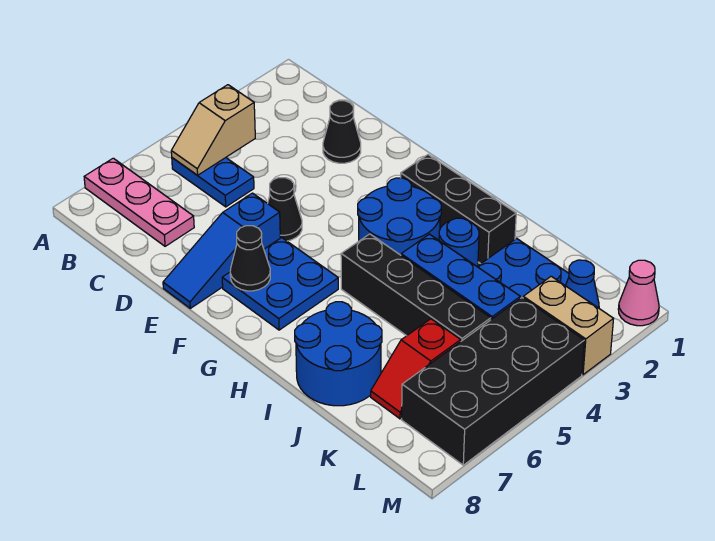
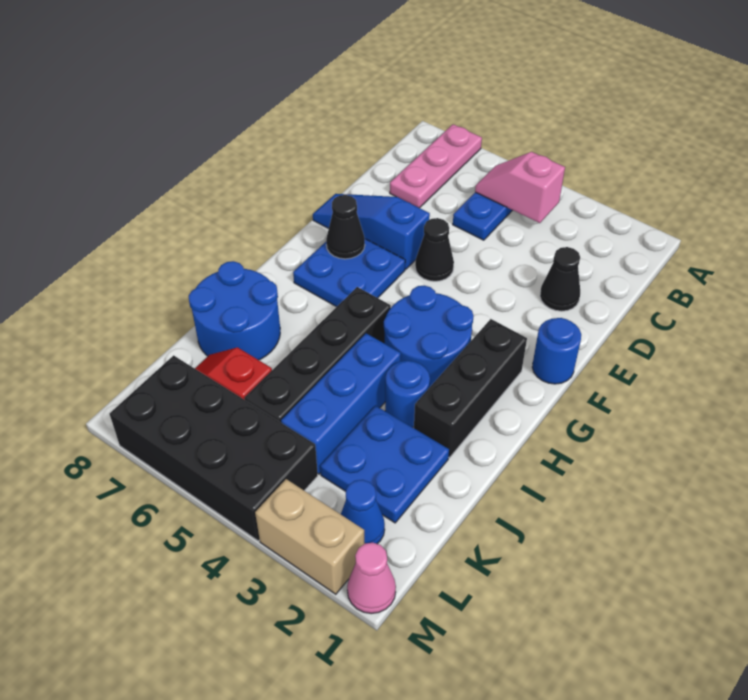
tan 1x2 slope [171,85,255,175] -> pink 1x2 slope [475,152,565,223]
none -> blue 1x1 round brick [532,318,581,384]
tan 1x2 brick [523,276,613,375] -> tan 1x2 brick turned to [255,479,365,594]

